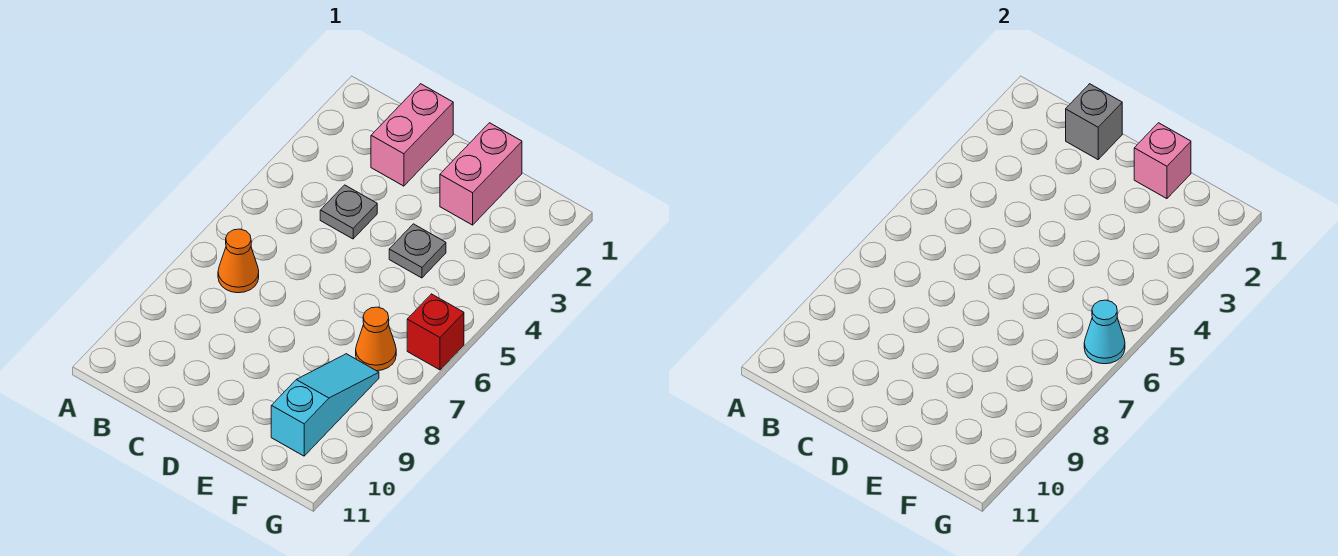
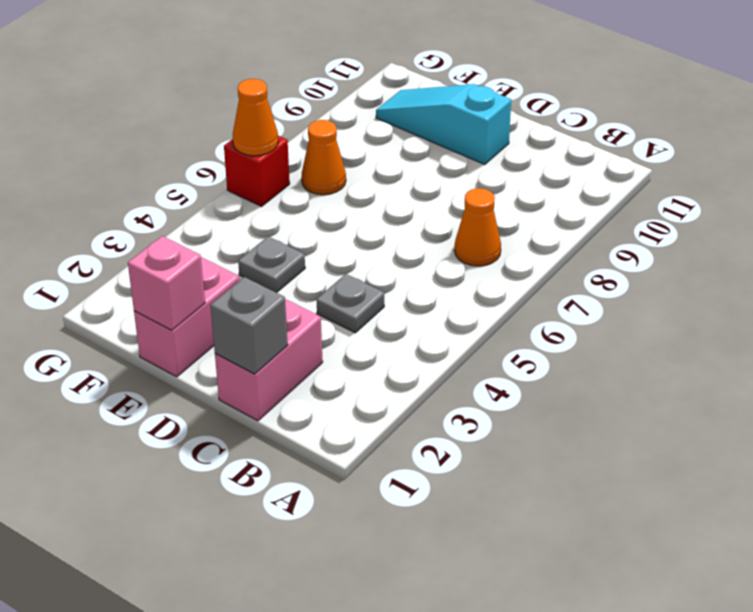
cyan 1x3 slope [271,354,379,456] -> cyan 1x3 slope turned to [376,84,511,165]
cyan 1x1 cone [1084,300,1125,364] -> orange 1x1 cone [233,79,278,156]

